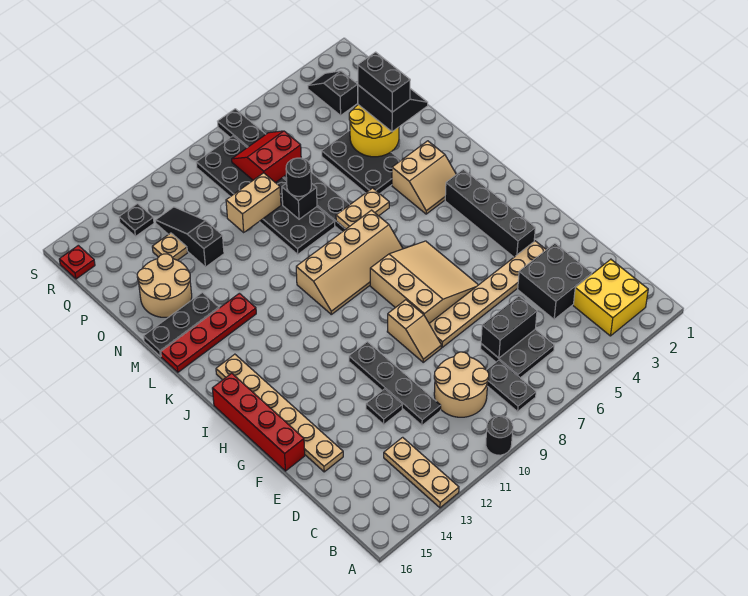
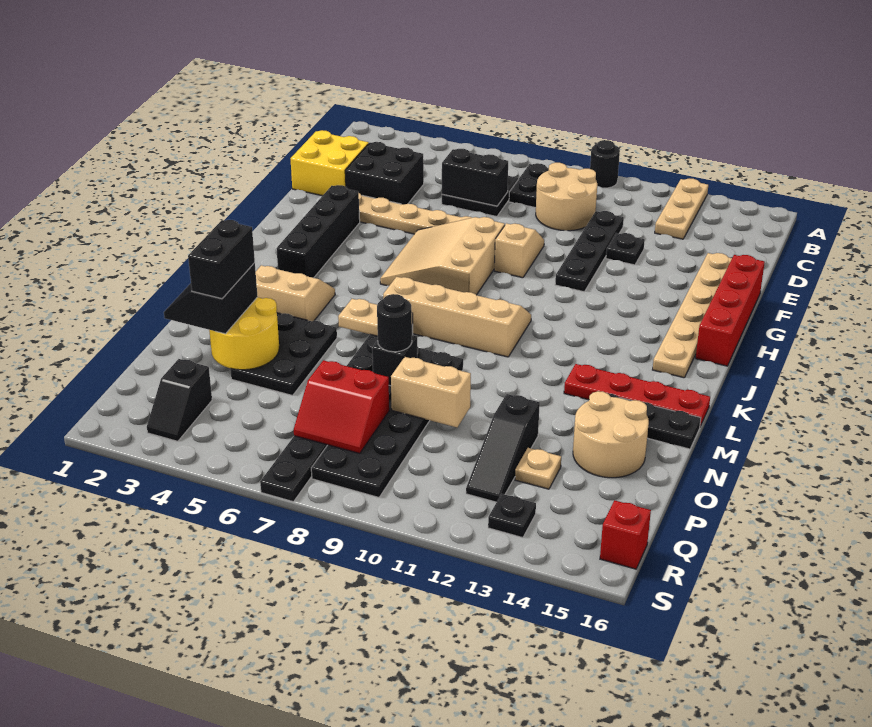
yellow 2x2 brick [573,259,648,336] -> yellow 2x2 brick moved to [290,130,369,196]
red 1x1 plate [59,245,95,279] -> red 1x1 brick [600,500,651,569]

